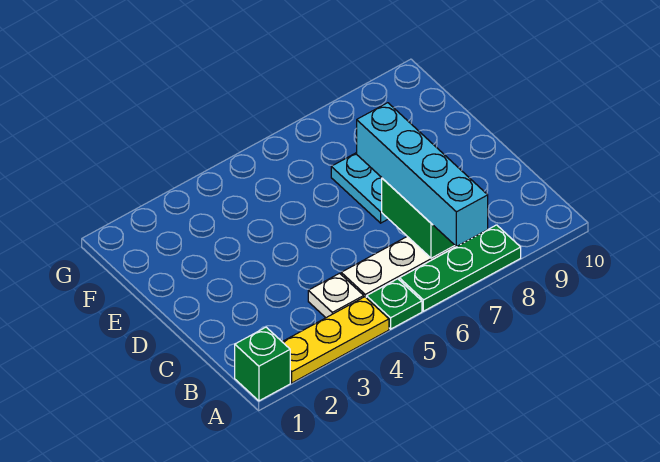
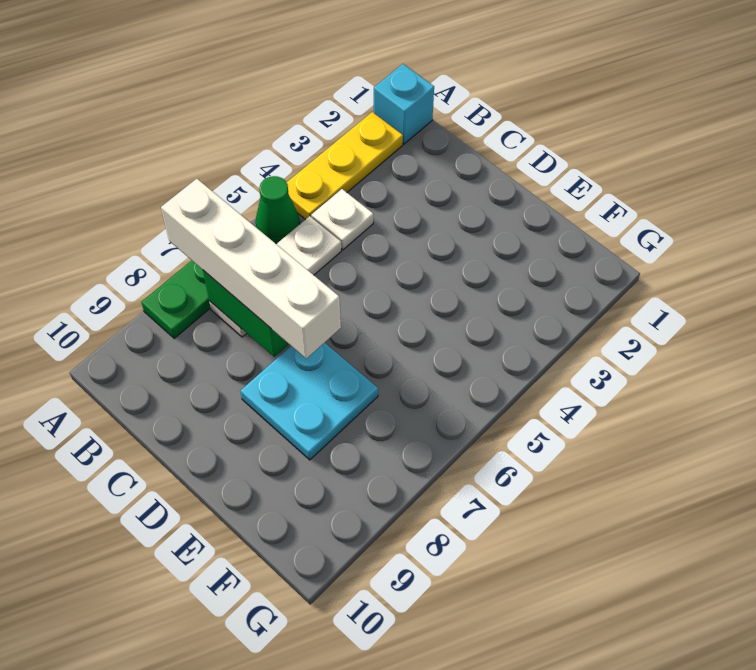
green 1x1 brick [235,327,290,401] -> cyan 1x1 brick [374,64,434,144]
green 1x1 plate [366,279,422,329] -> green 1x1 cone [256,176,300,243]
cyan 1x4 brick [357,103,488,247] -> white 1x4 brick [161,179,341,358]

